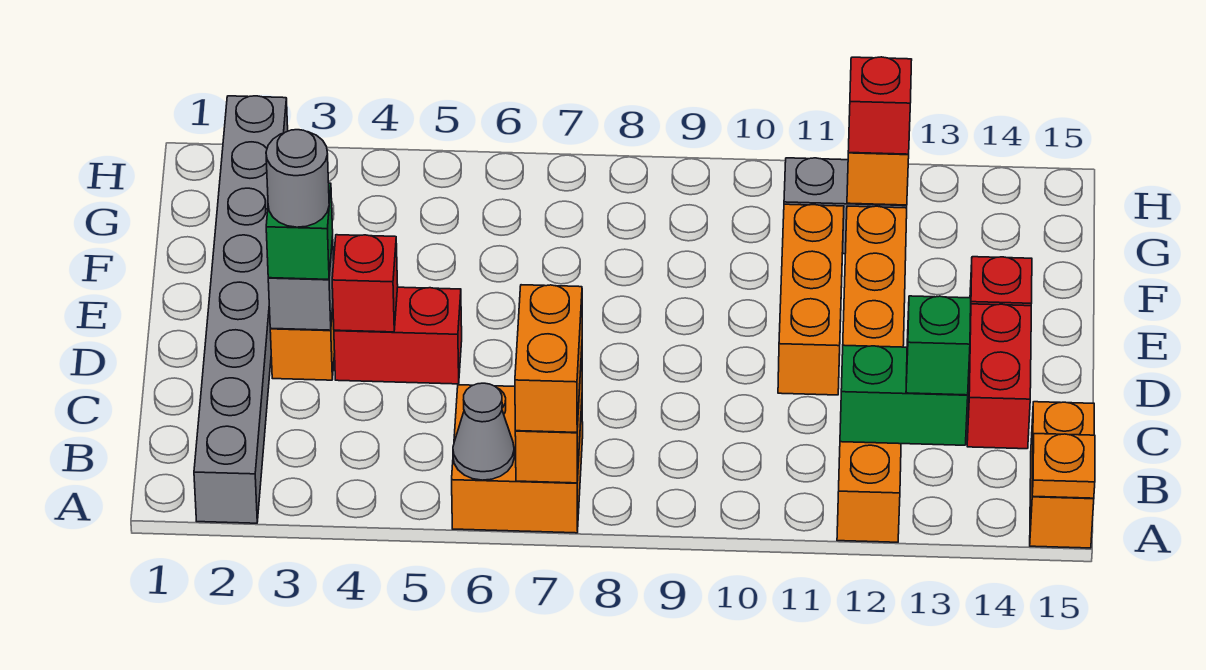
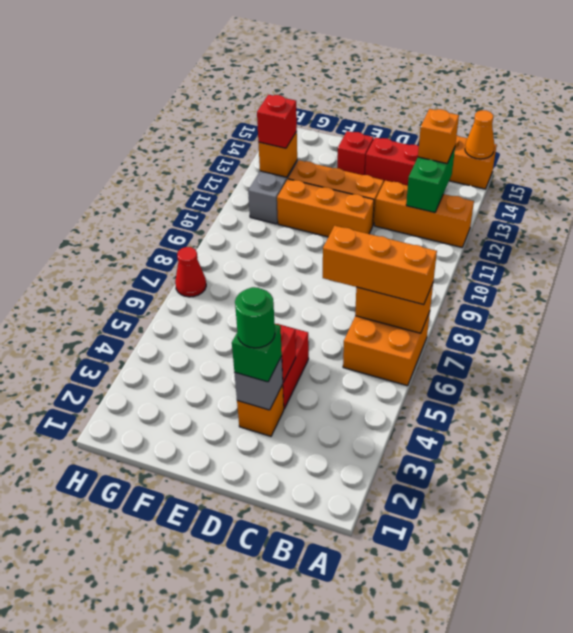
grey 1x8 brick [194,96,288,523] -> none
grey 1x1 cone [453,383,514,480] -> none
orange 1x2 brick [515,285,582,432] -> orange 1x3 brick [323,226,437,305]
orange 1x1 plate [1032,434,1095,498] -> orange 1x1 cone [465,110,494,159]
green 1x1 brick [906,296,971,395] -> orange 1x1 brick [418,109,459,163]
grey 1x1 round brick [266,130,329,227] -> green 1x1 round brick [235,287,275,348]
none -> red 1x1 cone [175,247,206,297]

